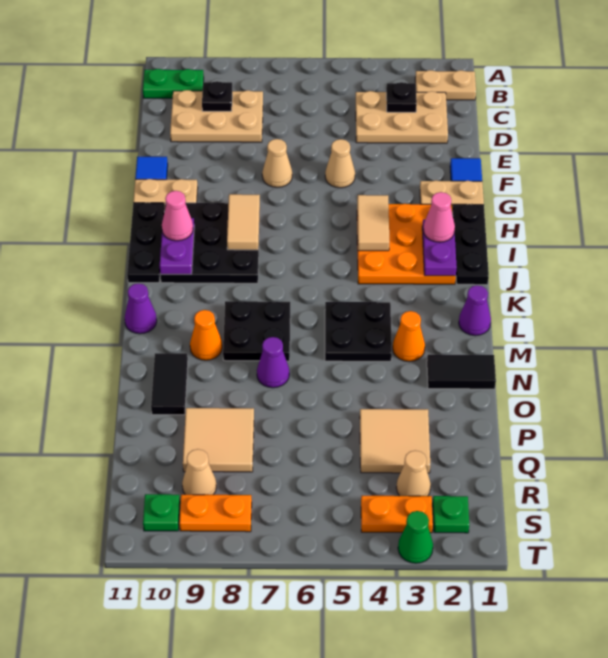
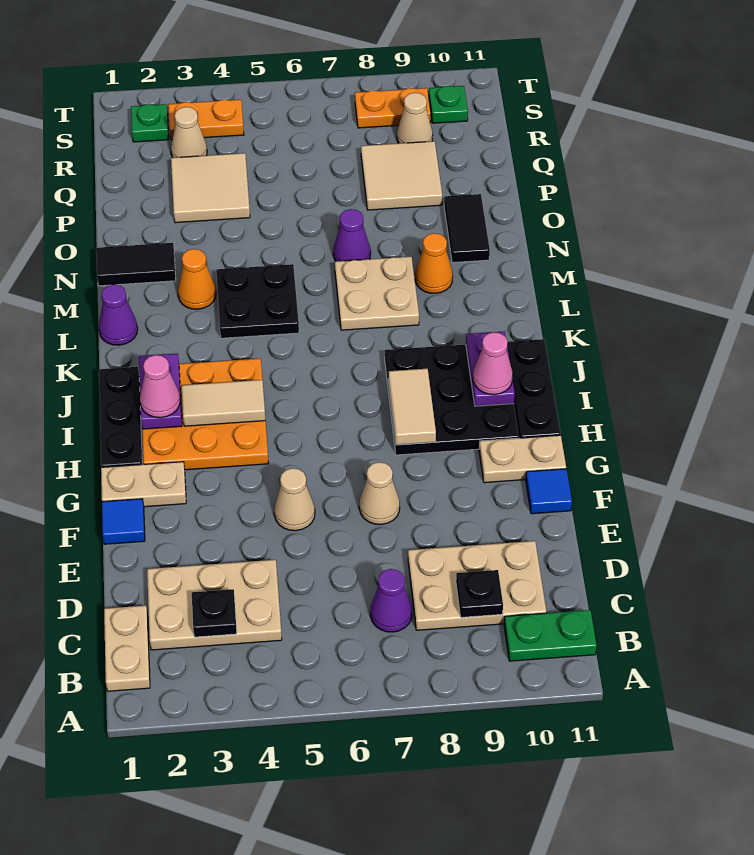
tan 1x2 plate [415,70,476,100] -> tan 1x2 plate turned to [104,606,150,691]
tan 1x2 tile [357,195,389,251] -> tan 1x2 tile turned to [182,380,265,426]
black 2x2 plate [223,301,290,361] -> tan 2x2 plate [335,257,419,330]
purple 1x1 cone [125,283,157,334] -> purple 1x1 cone moved to [370,569,412,632]
green 1x1 cone [398,511,433,563] -> none

